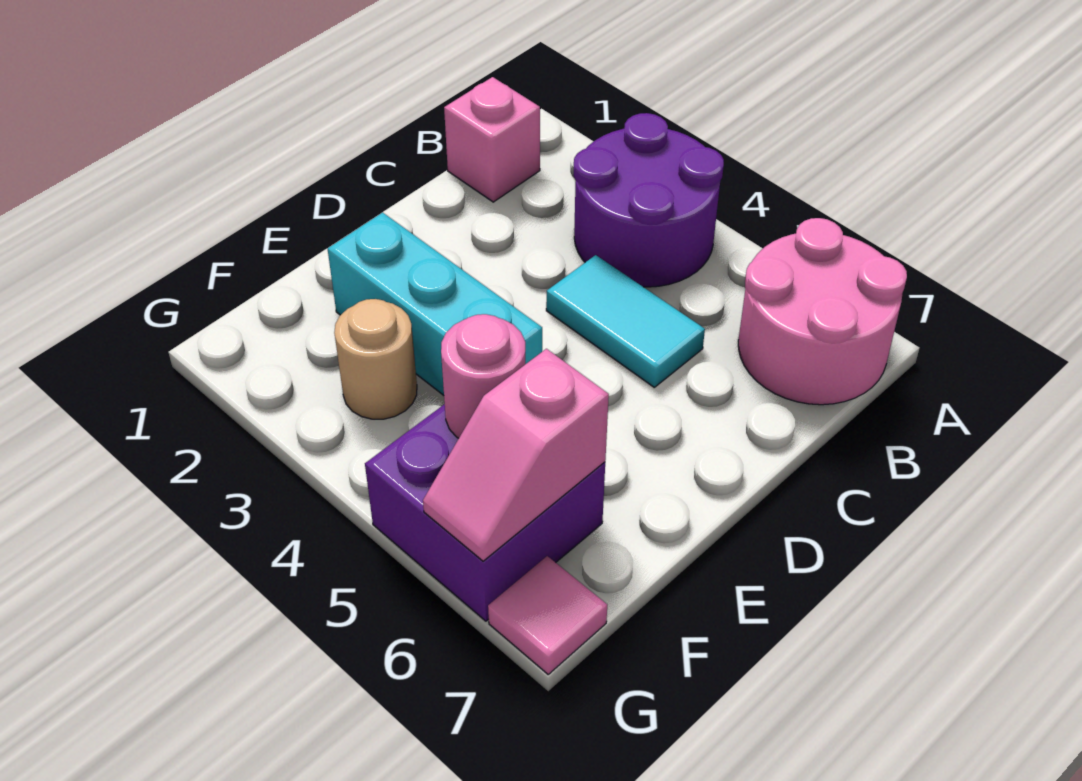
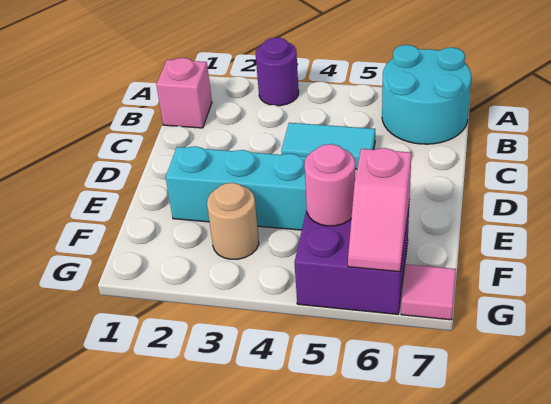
purple 2x2 round brick [573,113,724,287] -> purple 1x1 round brick [256,37,299,106]
pink 2x2 round brick [738,218,907,405] -> cyan 2x2 round brick [382,45,471,144]

